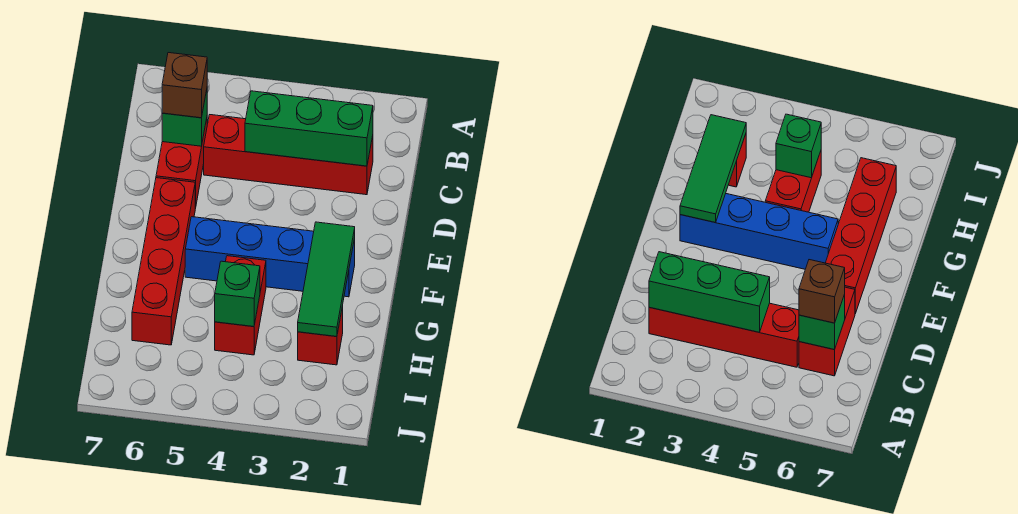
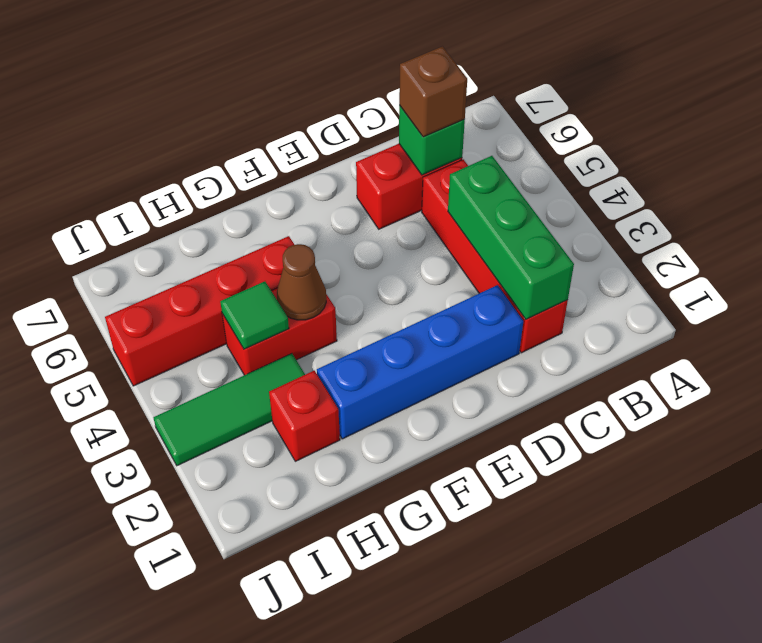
red 1x4 brick [132,178,195,345] -> red 1x4 brick moved to [105,236,294,386]
blue 1x4 brick [185,217,355,297] -> blue 1x4 brick turned to [317,285,523,439]
green 1x3 tile [298,222,355,337] -> green 1x3 tile moved to [153,354,305,466]
none -> brown 1x1 cone [277,244,326,320]
green 1x1 brick [215,261,260,327] -> green 1x1 tile [220,281,289,349]

